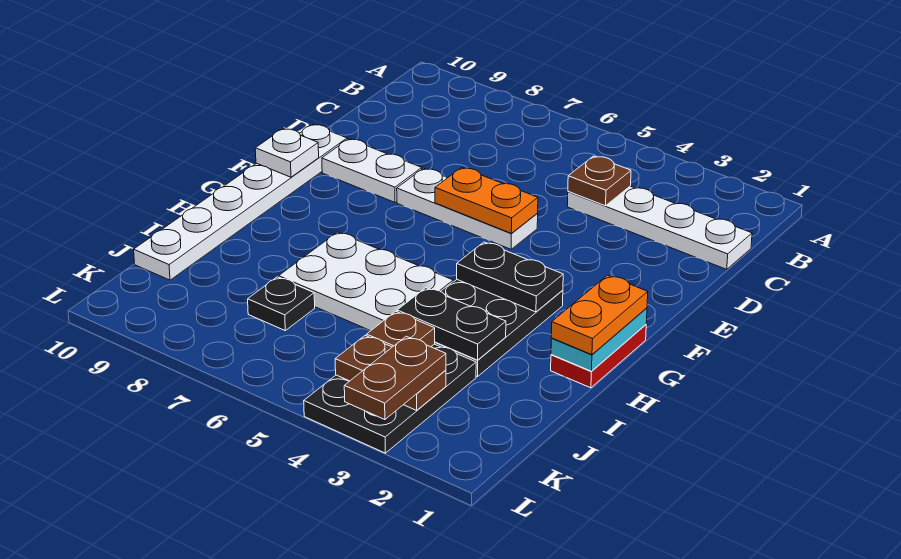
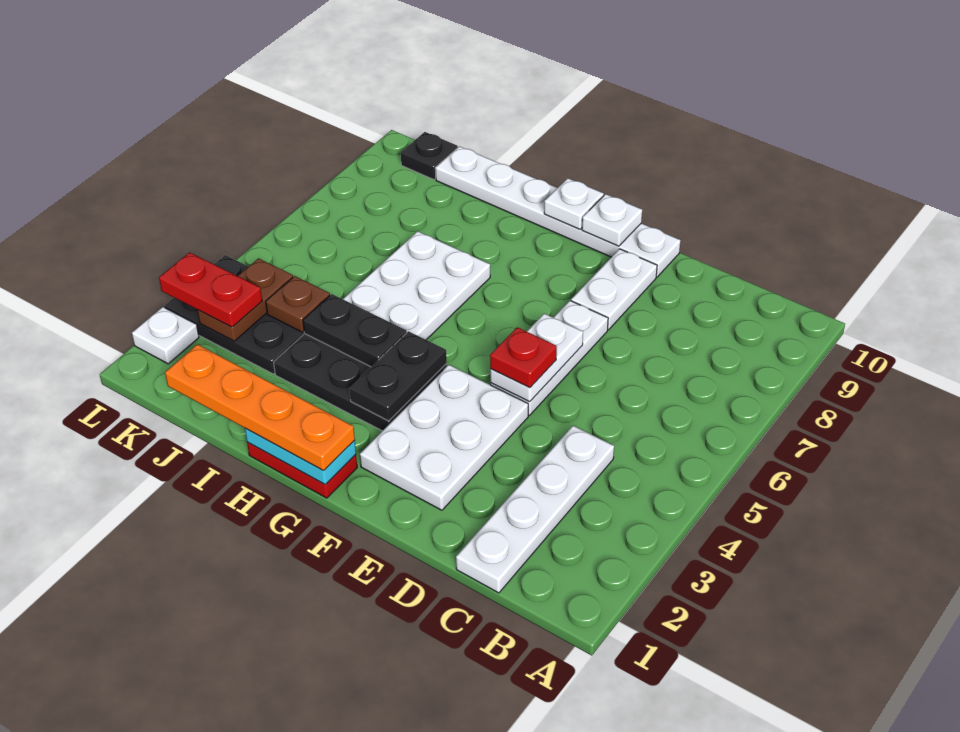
brown 1x1 plate [568,156,631,206] -> none
none -> white 2x3 plate [360,365,528,510]
orange 1x2 plate [435,168,538,233] -> white 1x2 plate [490,314,583,402]
none -> red 1x1 plate [490,327,557,388]
orange 1x2 plate [551,275,648,355] -> orange 1x4 plate [165,344,355,470]
none -> white 1x1 plate [544,178,604,229]
black 1x2 plate [397,288,506,360] -> black 1x2 plate turned to [303,294,407,367]
black 1x1 plate [248,277,315,330] -> black 1x1 plate moved to [401,132,458,180]
brown 1x2 plate [344,336,446,420] -> red 1x2 plate [159,253,262,327]
none -> white 1x1 plate [132,307,199,364]

